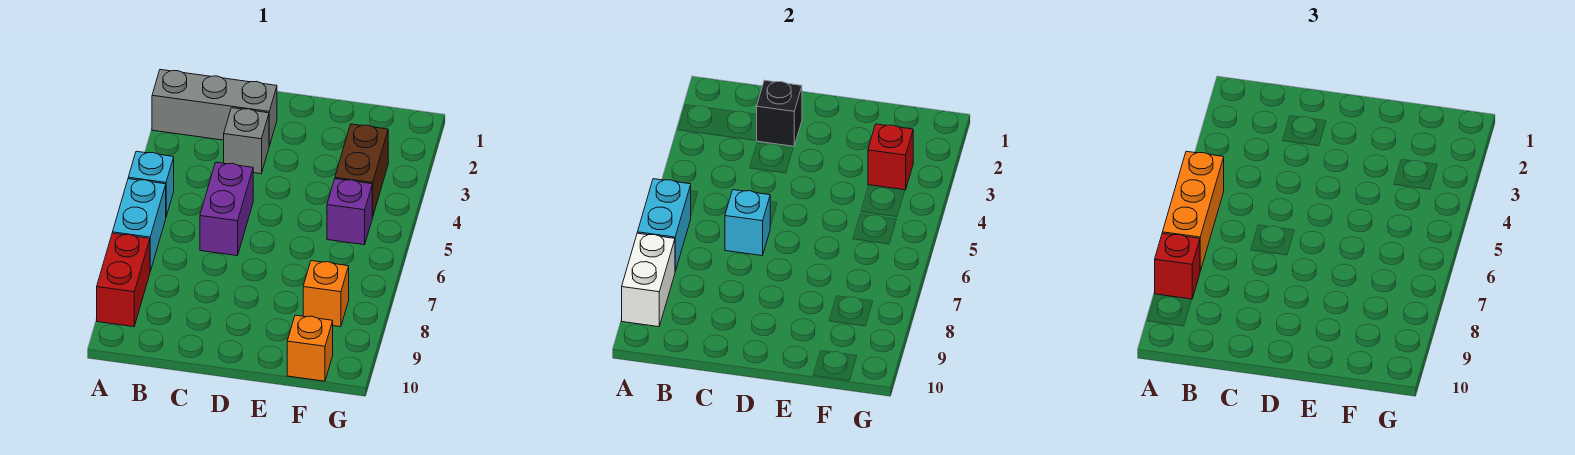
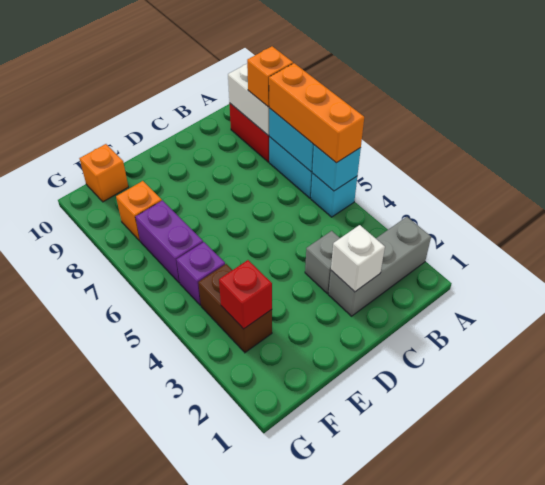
red 1x1 brick [1155,233,1200,299] -> orange 1x1 brick [247,46,293,107]
black 1x1 brick [757,80,802,146] -> white 1x1 brick [331,225,385,292]
purple 1x2 brick [200,162,253,256] -> purple 1x2 brick moved to [135,200,203,283]
cyan 1x1 brick [725,190,770,256] -> cyan 1x1 brick moved to [312,145,361,191]

